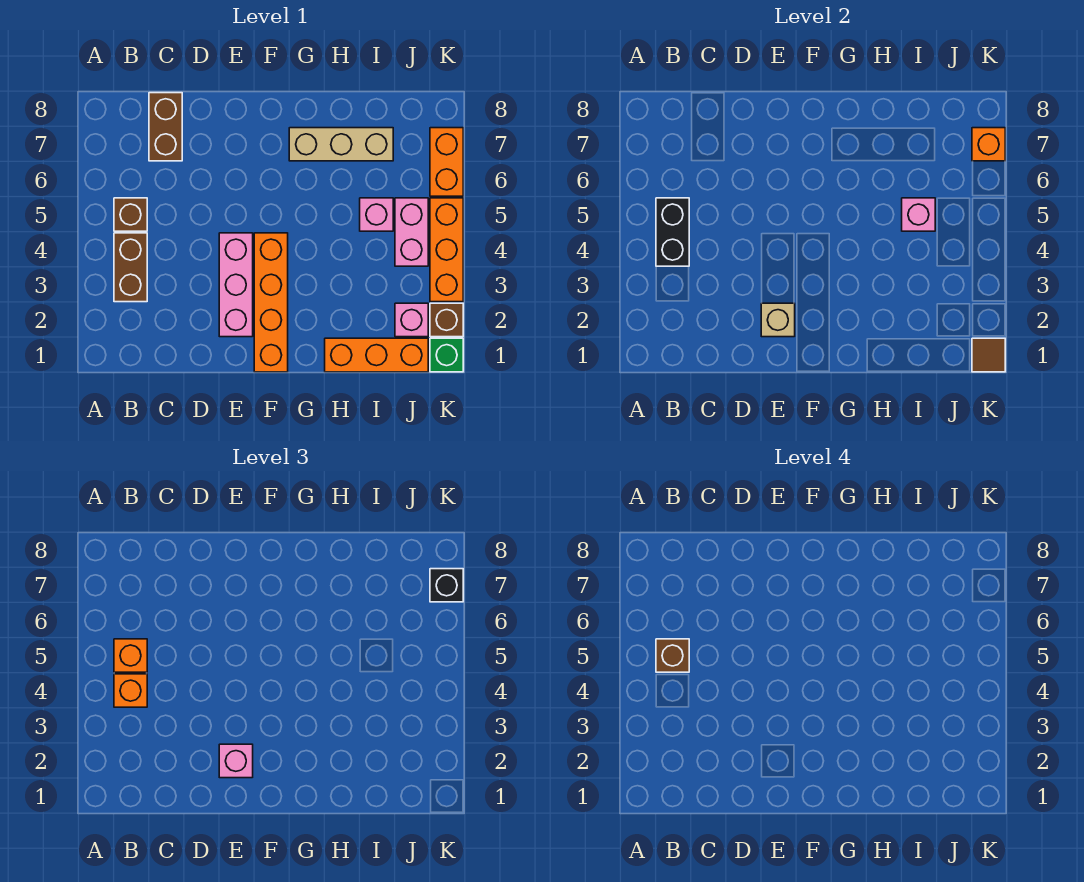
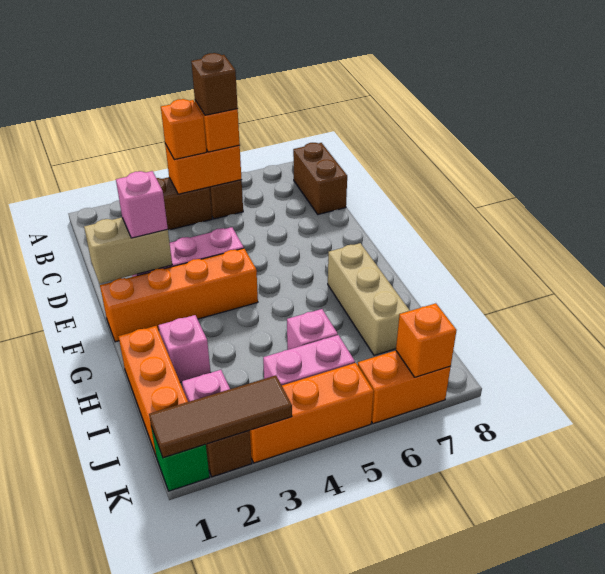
black 1x2 brick [656,198,689,266] -> orange 1x2 brick [165,144,242,194]
brown 1x2 brick [149,93,182,161] -> brown 1x2 brick turned to [293,143,347,214]
tan 1x1 brick [761,303,795,337] -> tan 1x2 brick [84,218,172,284]
pink 1x1 brick [902,198,935,231] -> pink 1x1 brick moved to [158,315,211,382]
brown 1x1 tile [972,338,1005,372] -> brown 1x3 tile [149,375,292,458]
black 1x1 brick [430,569,463,602] -> none

